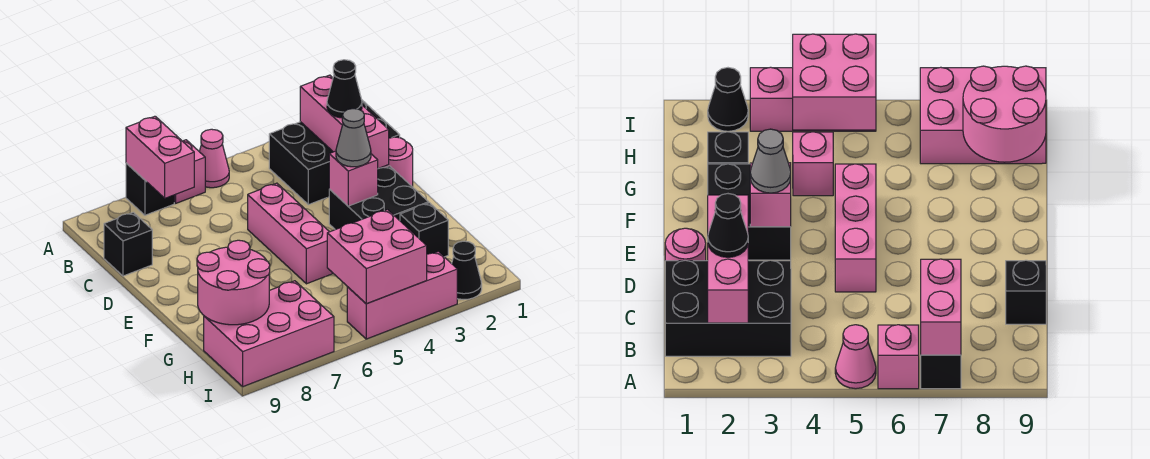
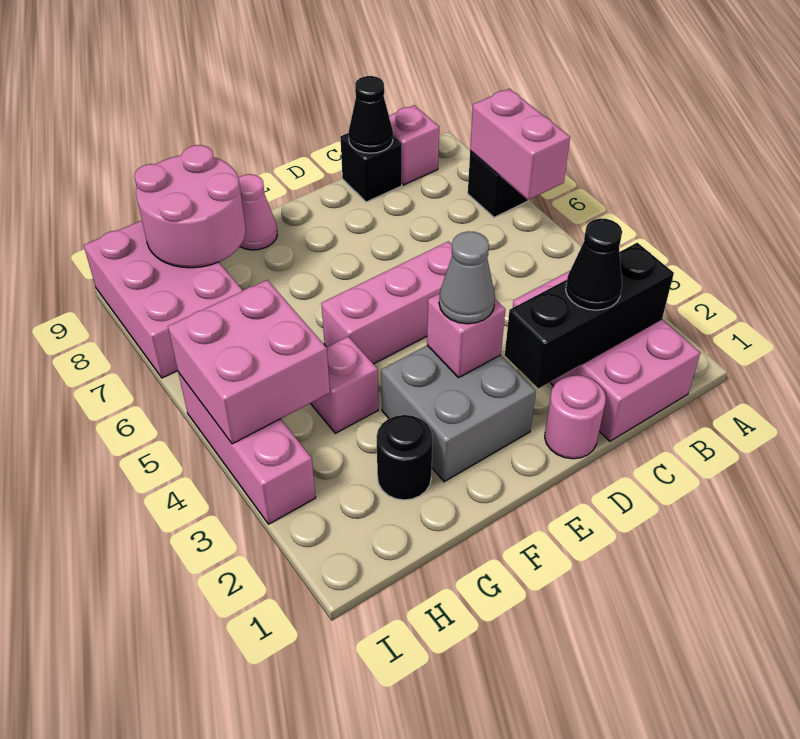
pink 1x1 cone [199,129,229,188] -> pink 1x1 cone moved to [239,174,277,250]
pink 1x1 brick [174,140,205,203] -> pink 1x1 brick moved to [389,105,439,185]
pink 1x2 brick [126,116,194,198] -> pink 1x2 brick turned to [470,89,570,200]
black 2x3 brick [269,100,400,205] -> pink 2x3 brick [513,271,700,441]
pink 1x3 brick [300,75,389,168] -> black 1x3 brick [505,243,674,389]
black 2x2 brick [329,166,429,230] -> grey 2x2 brick [381,345,536,482]
black 1x1 brick [400,203,448,257] -> black 1x1 round brick [376,415,433,500]
black 1x1 cone [452,241,482,300] -> black 1x1 cone moved to [349,76,393,153]

